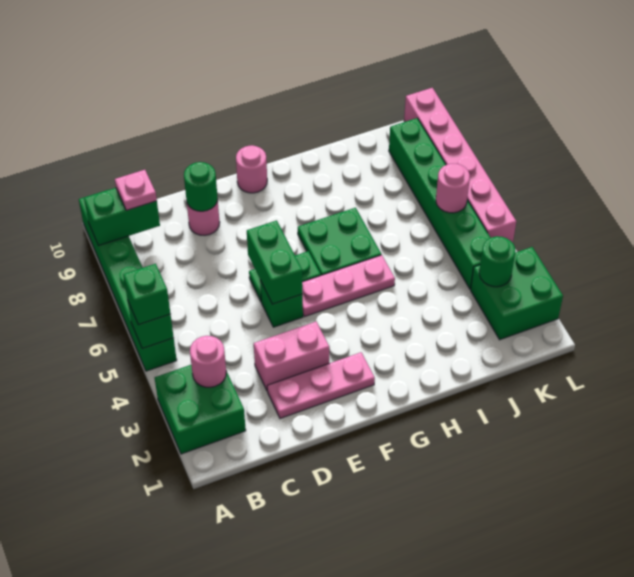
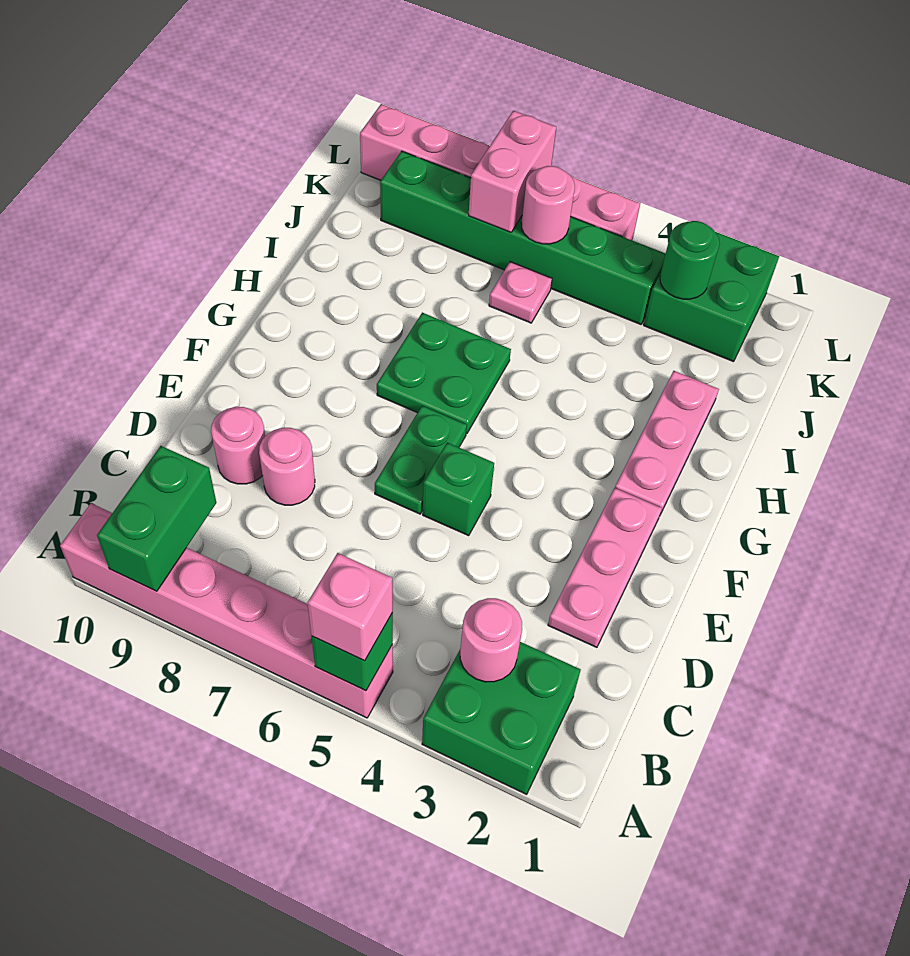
green 1x6 brick [79,190,177,371] -> pink 1x6 brick [60,503,393,718]
green 1x1 brick [123,264,170,325] -> pink 1x1 brick [308,553,393,661]
pink 1x1 plate [115,170,157,210] -> pink 1x1 plate moved to [489,262,552,323]
pink 1x2 brick [253,322,329,390] -> pink 1x2 brick moved to [469,111,556,232]
green 1x1 round brick [184,162,218,211] -> none
green 1x2 brick [247,220,303,304] -> none
pink 1x3 plate [302,255,395,317] -> pink 1x3 plate moved to [615,371,719,514]
pink 1x1 round brick [236,145,267,193] -> pink 1x1 round brick moved to [259,428,315,505]

